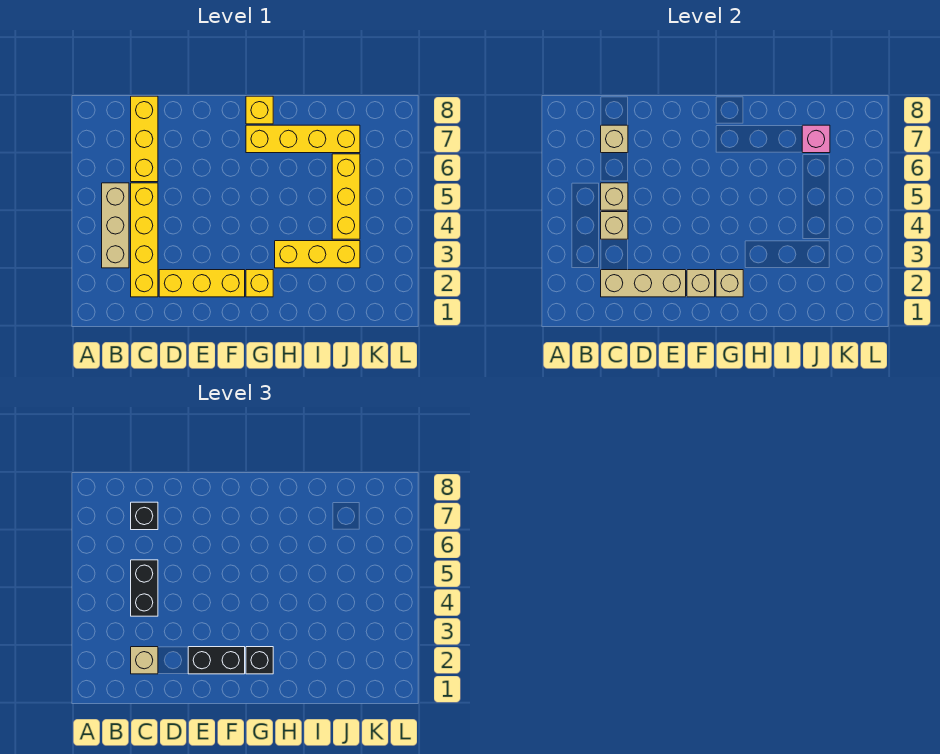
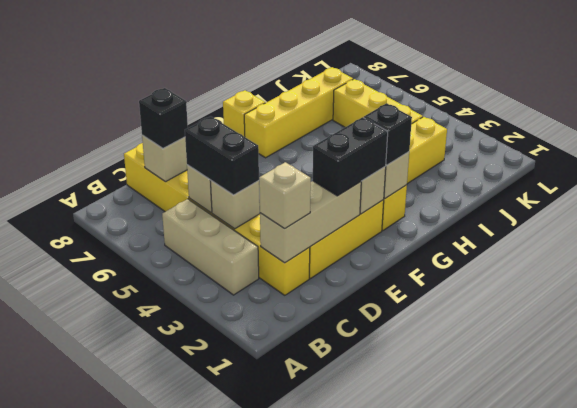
pink 1x1 brick [802,125,830,153] -> none

